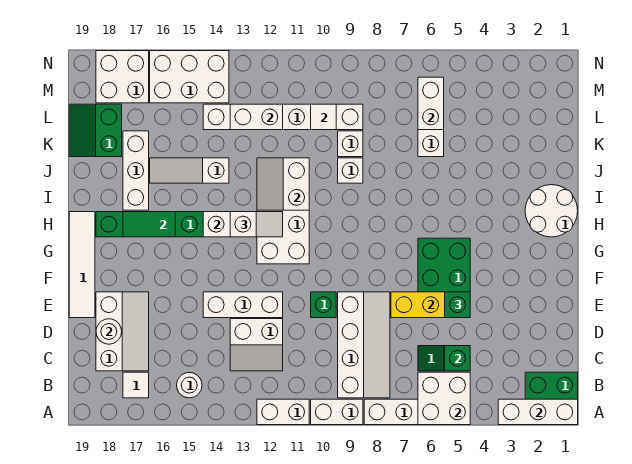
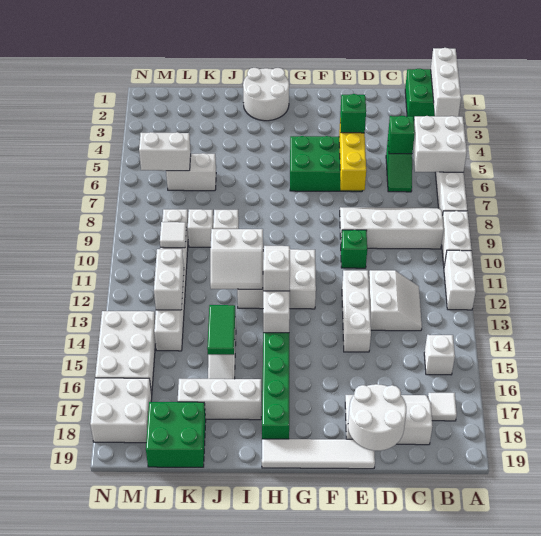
white 1x1 round brick [177,372,202,398] -> white 1x1 brick [424,335,455,375]
white 1x1 round brick [96,319,122,344] -> white 2x2 round brick [348,384,406,451]
green 1x2 tile [123,212,175,237] -> green 1x2 tile moved to [207,305,235,355]
green 2x2 slope [69,104,122,157] -> green 2x2 brick [146,402,206,467]

